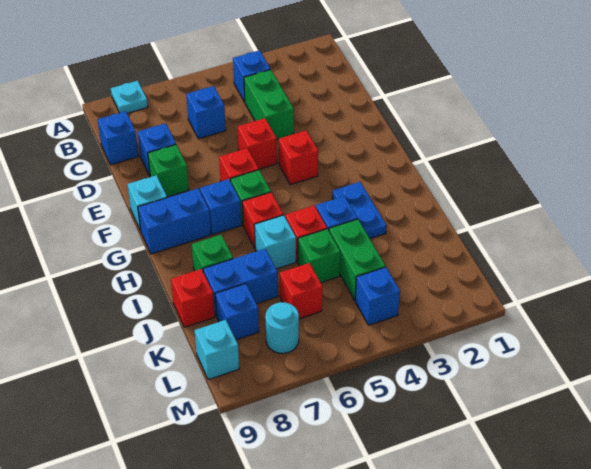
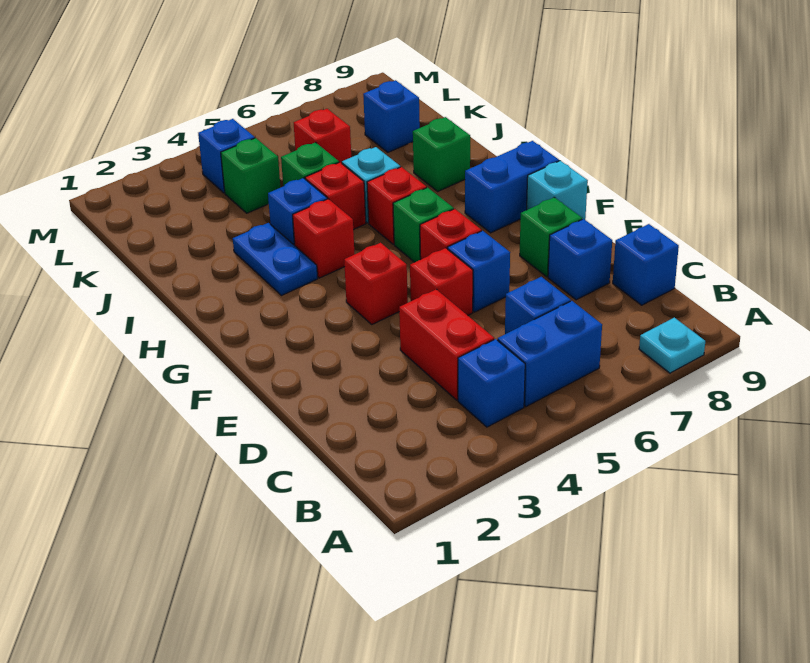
green 1x2 brick [244,70,294,139] -> red 1x2 brick [399,289,494,400]
blue 1x1 brick [200,179,241,235] -> blue 1x1 brick moved to [448,231,510,312]
green 1x2 brick [329,219,385,300] -> green 1x1 brick [221,138,280,213]
blue 1x2 brick [203,249,278,317] -> blue 1x2 brick moved to [498,301,602,407]
red 1x1 brick [171,269,215,327] -> red 1x1 brick moved to [293,199,354,278]
cyan 1x1 round brick [265,302,299,353] -> none
cyan 1x1 brick [195,320,239,380] -> none

